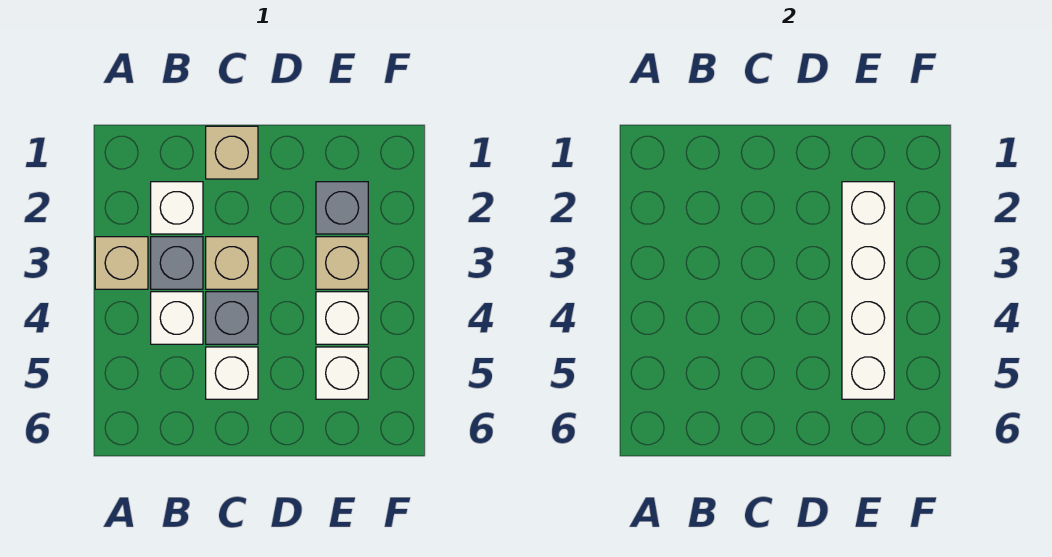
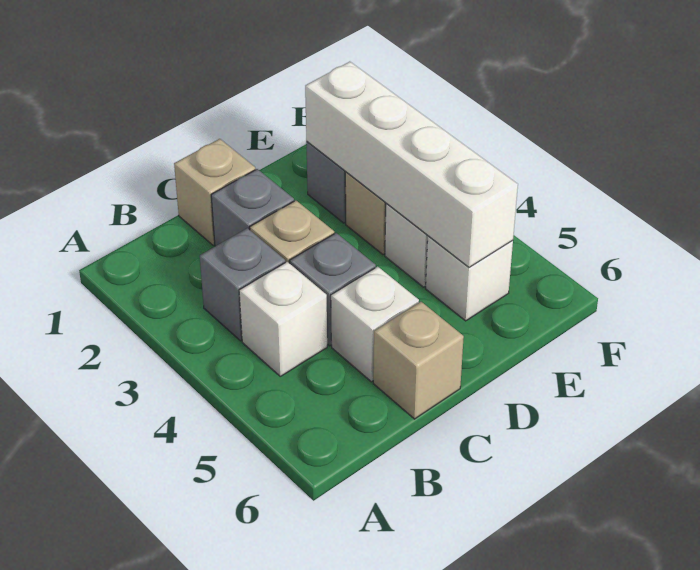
tan 1x1 brick [95,237,148,289] -> tan 1x1 brick moved to [373,302,464,419]
white 1x1 brick [151,182,203,234] -> none
none -> grey 1x1 brick [211,169,294,246]

